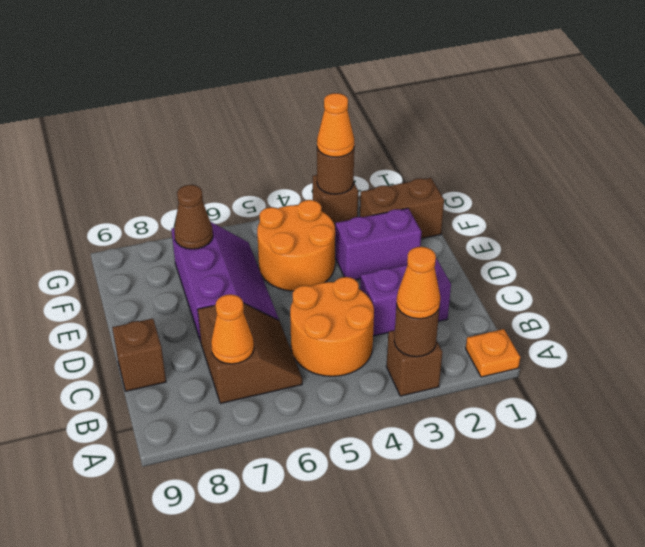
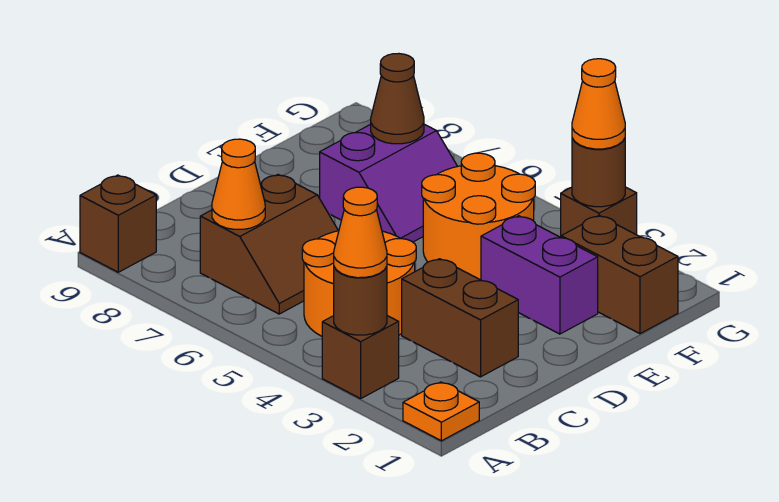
purple 1x2 brick [360,259,451,336] -> brown 1x2 brick [402,259,518,377]
brown 1x1 brick [112,319,166,391] -> brown 1x1 brick moved to [80,175,156,272]
purple 2x3 slope [171,222,279,342] -> purple 2x2 slope [320,124,458,242]

